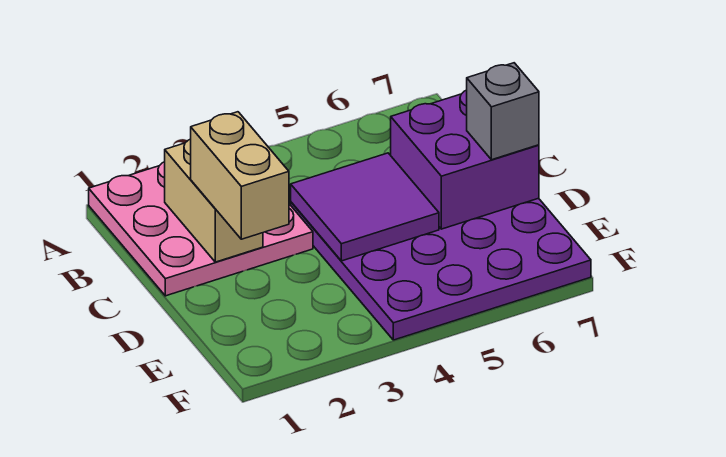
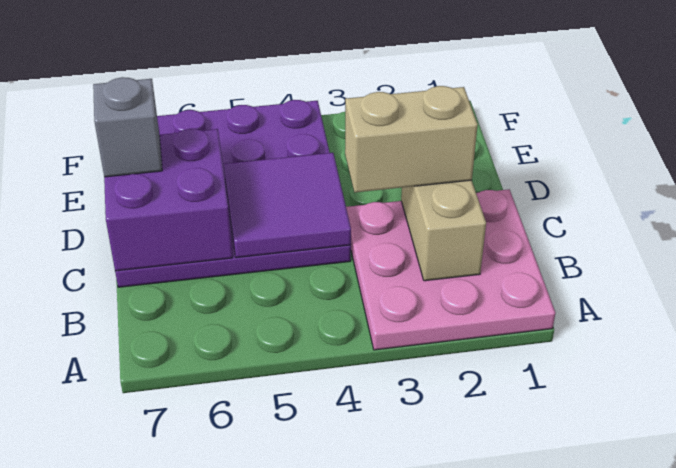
tan 1x2 brick [191,112,289,239] -> tan 1x2 brick turned to [345,86,478,192]

